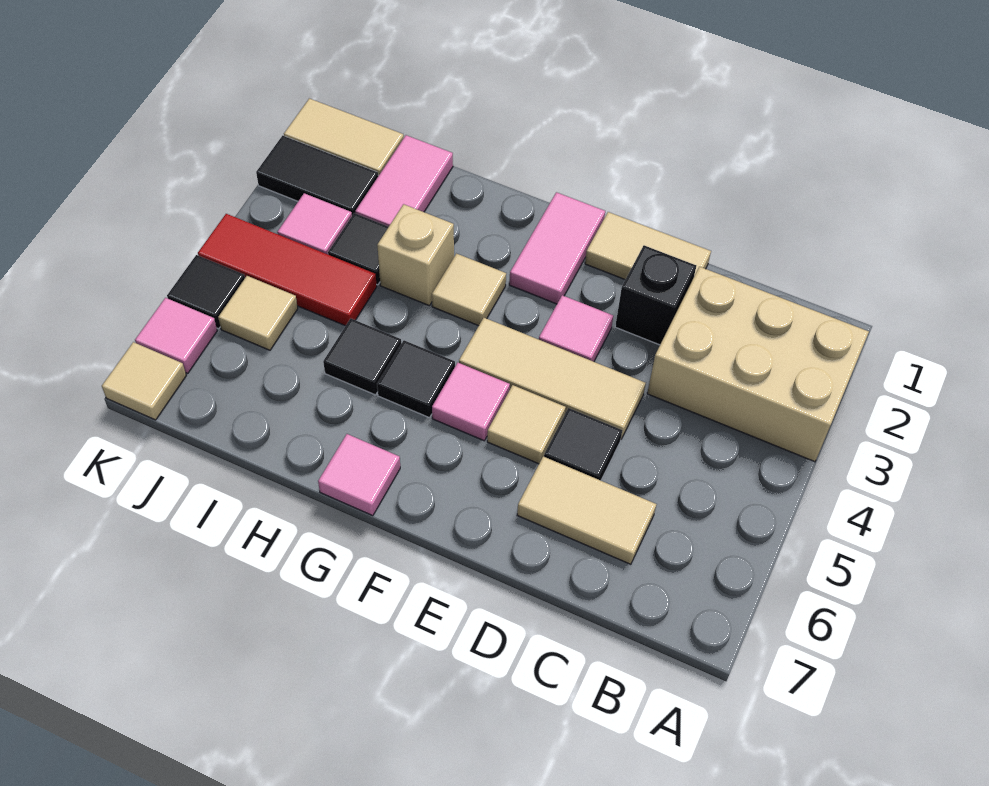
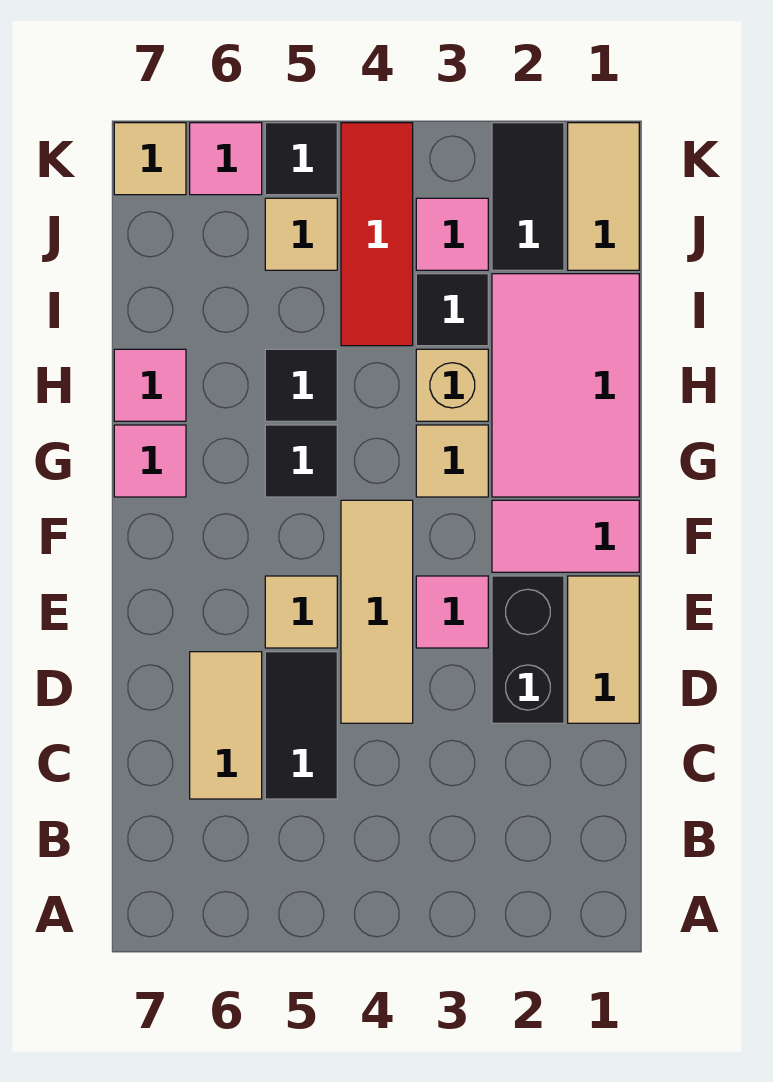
tan 2x3 brick [647,267,869,462] -> none
black 1x1 brick [615,245,696,345] -> black 1x2 brick [492,576,564,723]
black 1x1 tile [544,408,622,480] -> black 1x2 tile [265,652,337,799]
pink 1x1 tile [432,363,510,441] -> pink 1x1 tile moved to [114,349,186,421]
pink 1x2 tile [355,135,453,227] -> pink 2x3 tile [492,274,639,497]

